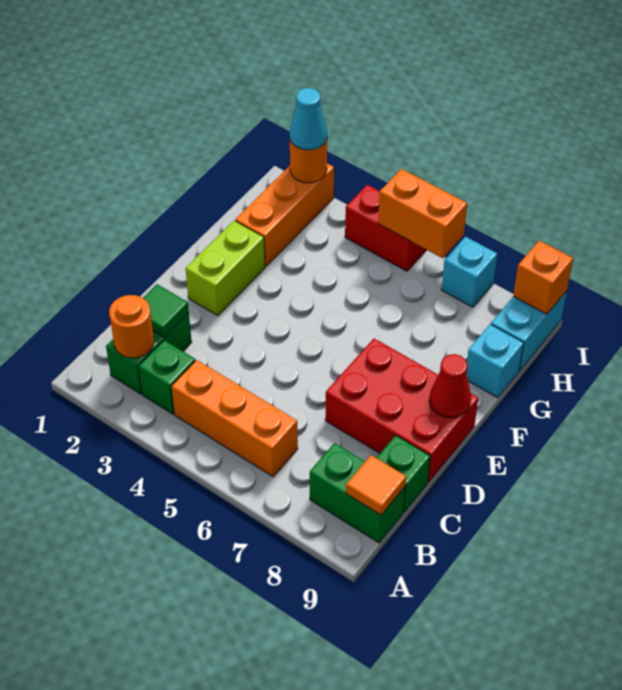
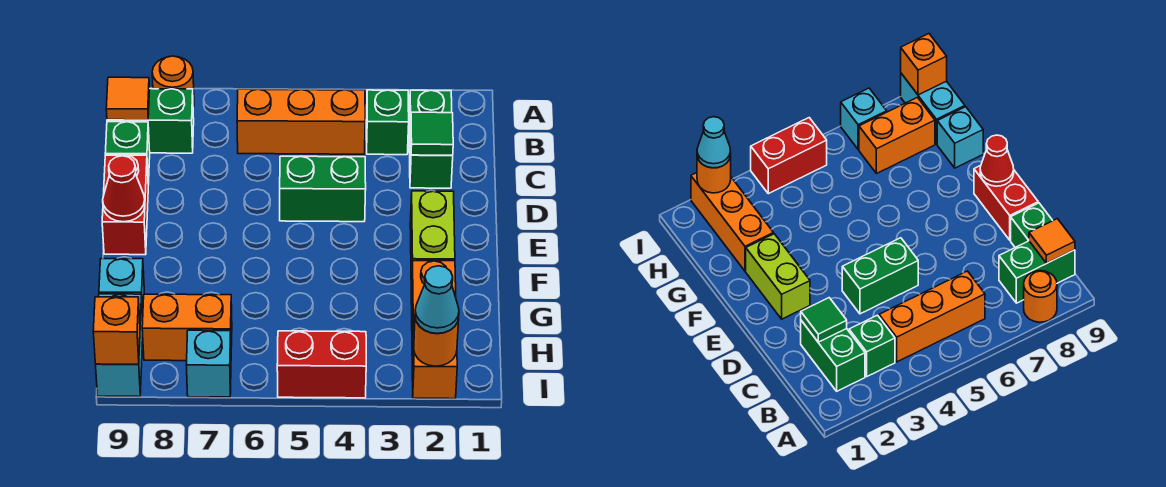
orange 1x1 round brick [109,295,154,358] -> orange 1x1 round brick moved to [152,56,194,107]
none -> green 1x2 brick [280,156,366,222]
red 2x3 brick [325,338,478,483] -> red 1x2 brick [102,155,148,255]
orange 1x2 brick [378,169,467,258] -> orange 1x2 brick moved to [142,294,232,361]

